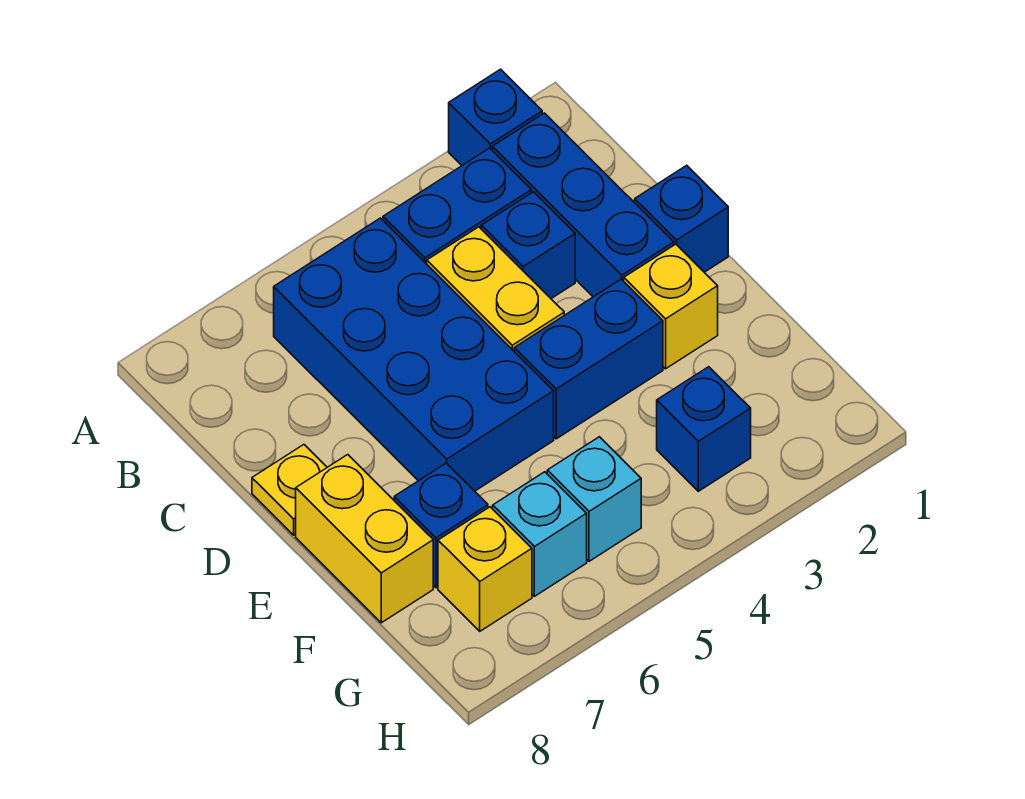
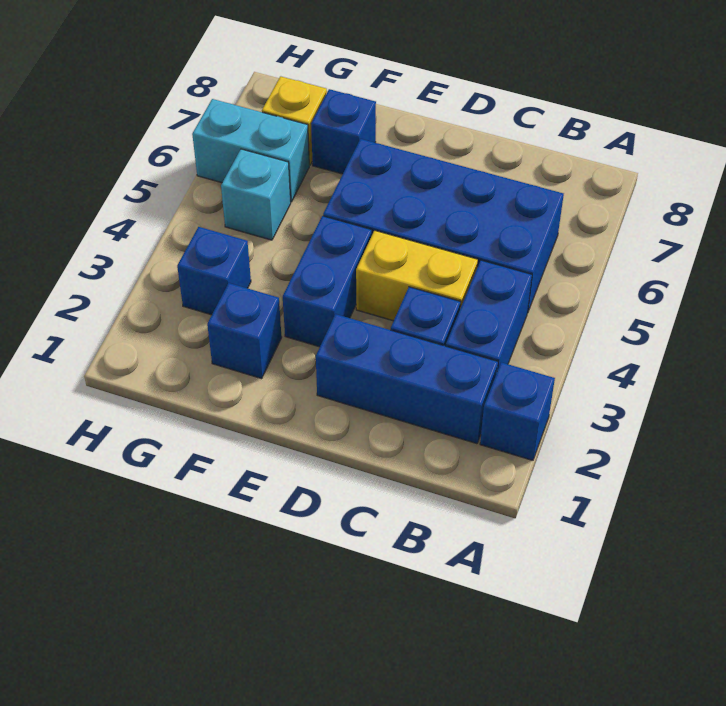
blue 1x1 brick [635,165,728,272] -> blue 1x1 brick moved to [207,283,282,379]
yellow 1x1 plate [252,445,327,535] -> none
yellow 1x1 brick [624,244,718,369] -> none
yellow 1x2 brick [296,455,433,623] -> none
cyan 1x1 brick [493,472,587,596] -> cyan 1x2 brick [192,99,309,202]

